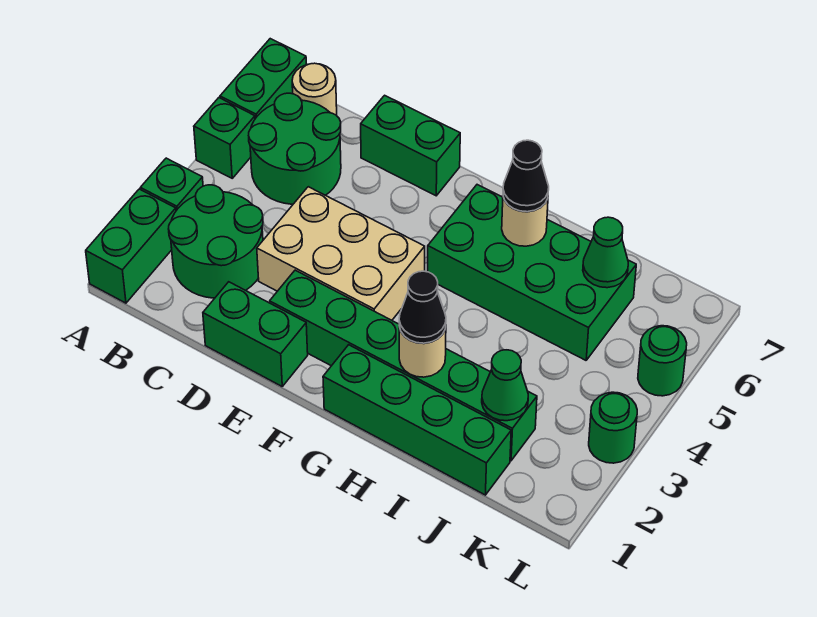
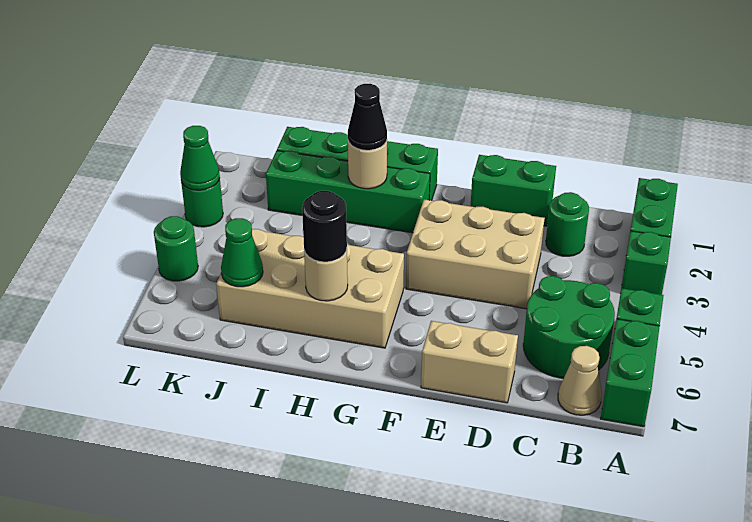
green 2x2 round brick [169,185,263,298] -> green 1x1 round brick [546,192,589,256]
tan 1x1 round brick [292,63,337,115] -> tan 1x1 cone [558,346,602,415]
green 1x2 brick [361,95,460,196] -> tan 1x2 brick [421,321,518,403]
green 1x6 brick [270,270,537,461] -> green 1x4 brick [266,151,430,233]
green 2x4 brick [428,185,636,360] -> tan 2x4 brick [216,229,404,348]
black 1x1 cone [503,140,549,212] -> black 1x1 round brick [302,191,347,262]
green 1x1 cone [482,350,528,421] -> green 1x1 cone moved to [180,126,220,190]

